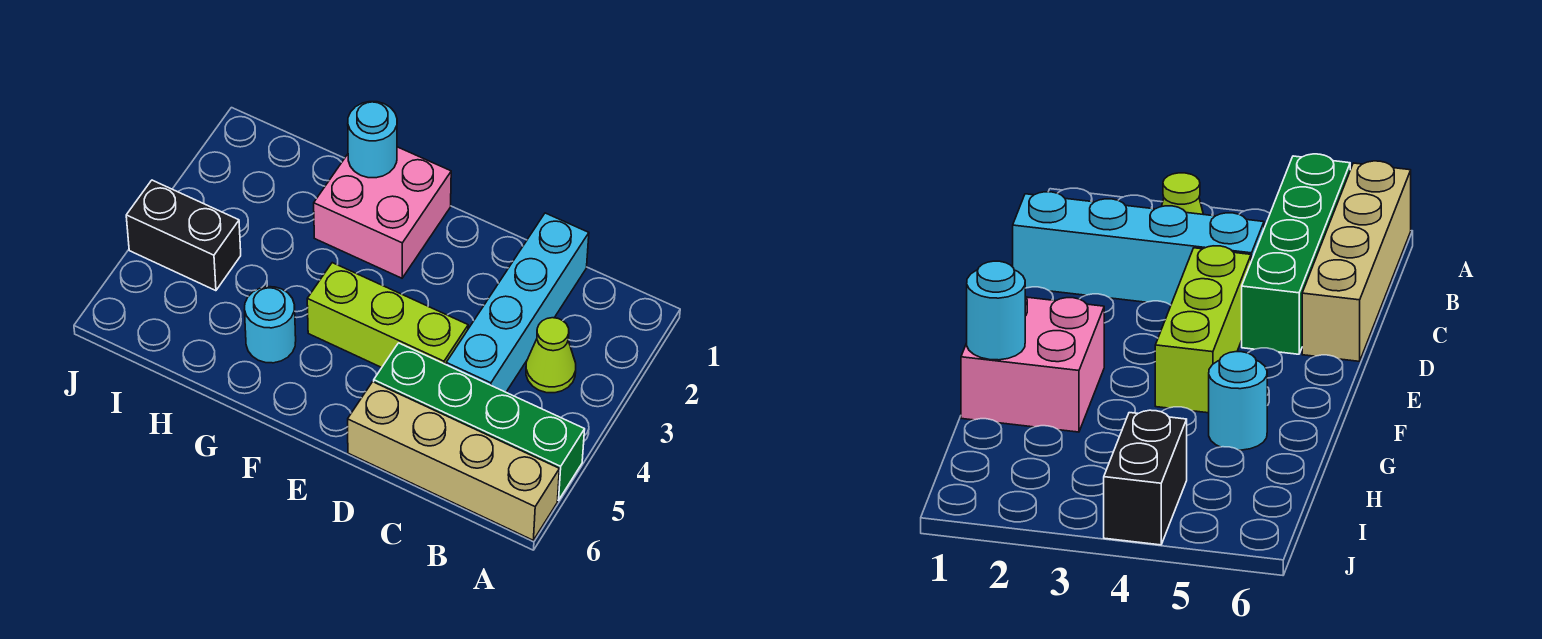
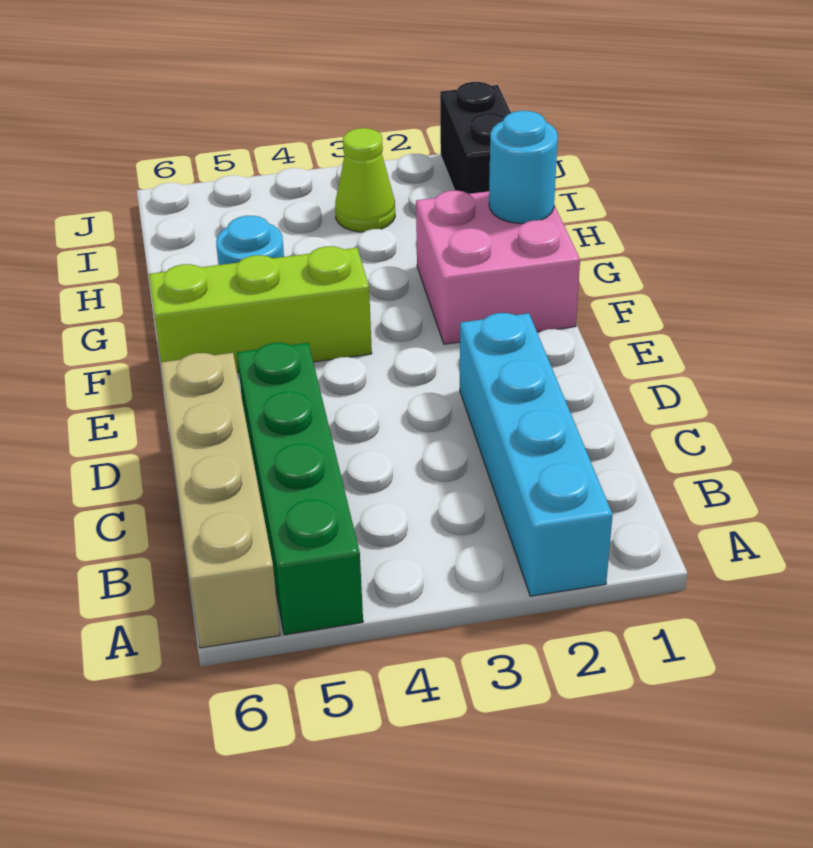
lime 1x1 cone [526,318,576,393] -> lime 1x1 cone moved to [335,128,395,232]
cyan 1x4 brick [446,213,589,392] -> cyan 1x4 brick turned to [460,313,613,596]
lime 1x3 brick [307,263,468,368] -> lime 1x3 brick turned to [149,246,372,372]
black 1x2 brick [126,180,241,291] -> black 1x2 brick moved to [440,82,511,194]

